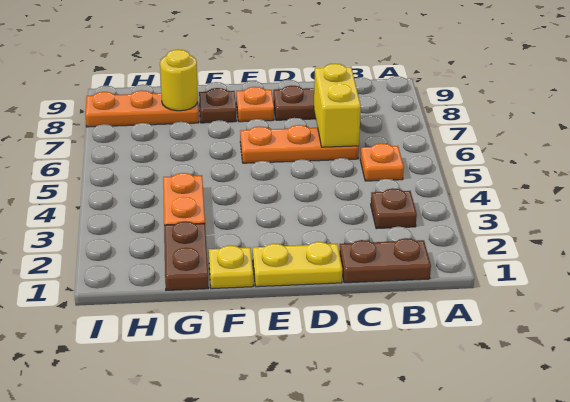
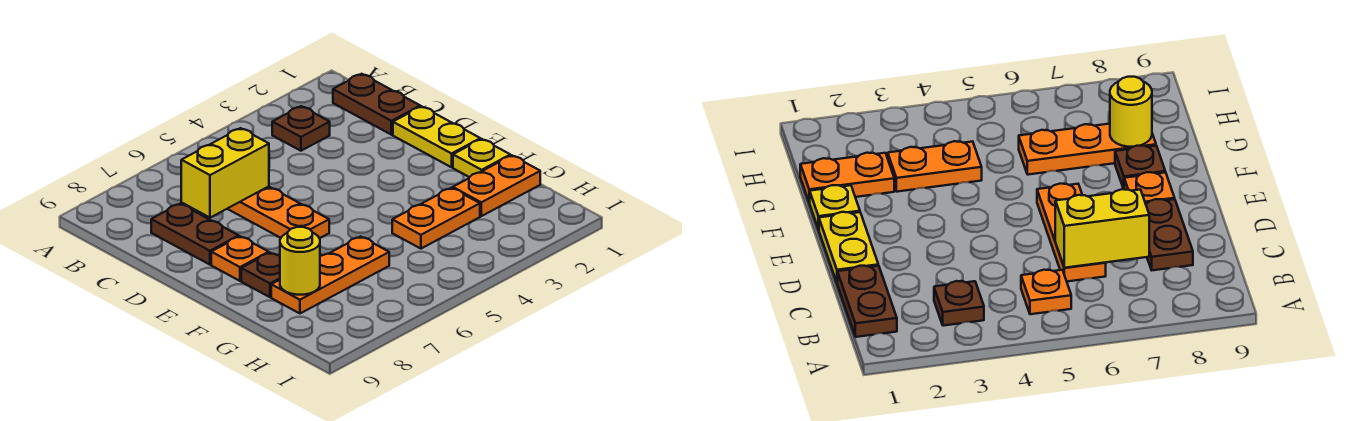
brown 1x2 plate [164,221,209,291] -> orange 1x2 plate [453,155,540,216]
orange 1x3 plate [85,90,199,127] -> orange 1x3 plate turned to [271,236,389,313]

